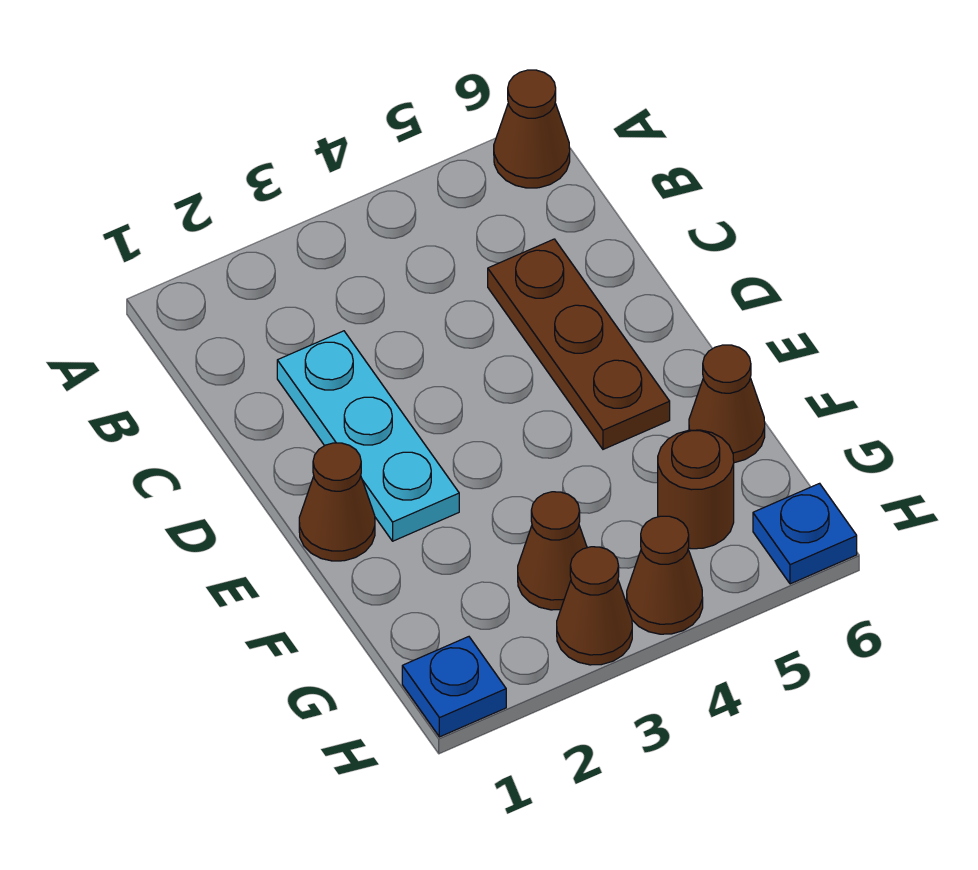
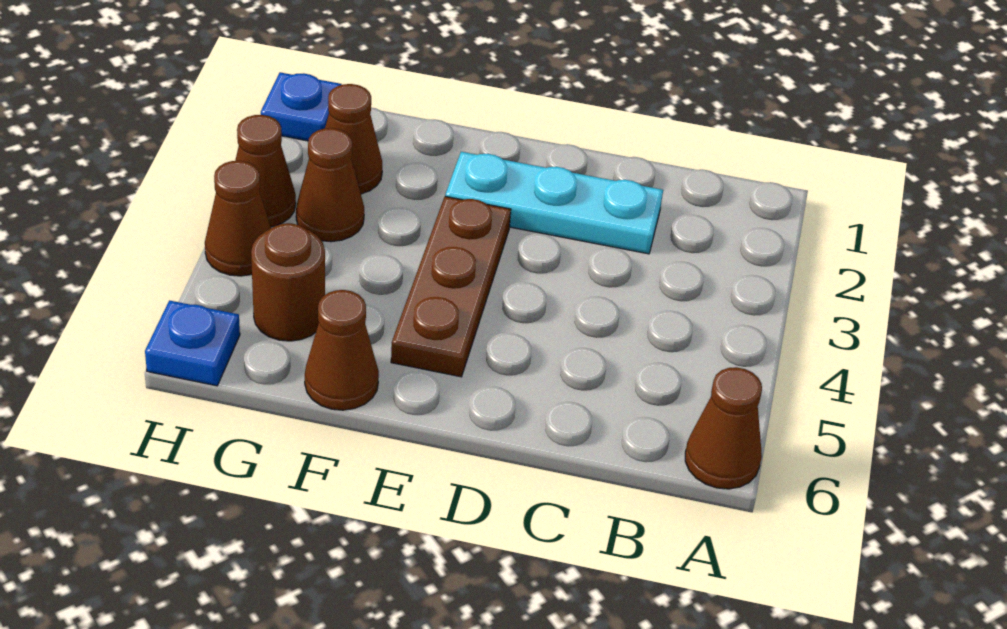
brown 1x3 plate [488,239,670,449] -> brown 1x3 plate turned to [391,196,511,377]
brown 1x1 cone [299,443,375,561] -> brown 1x1 cone moved to [325,84,382,194]

